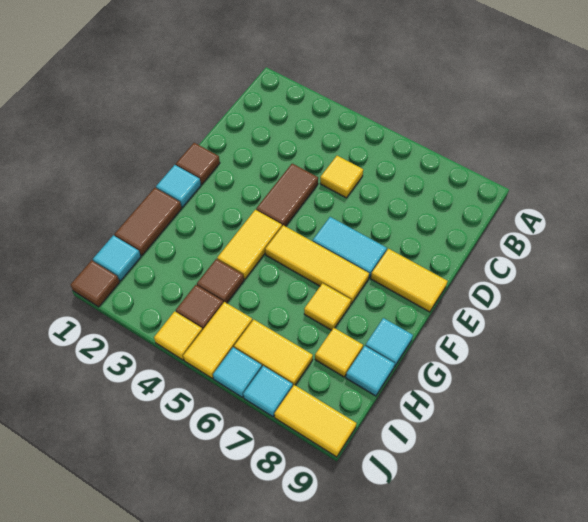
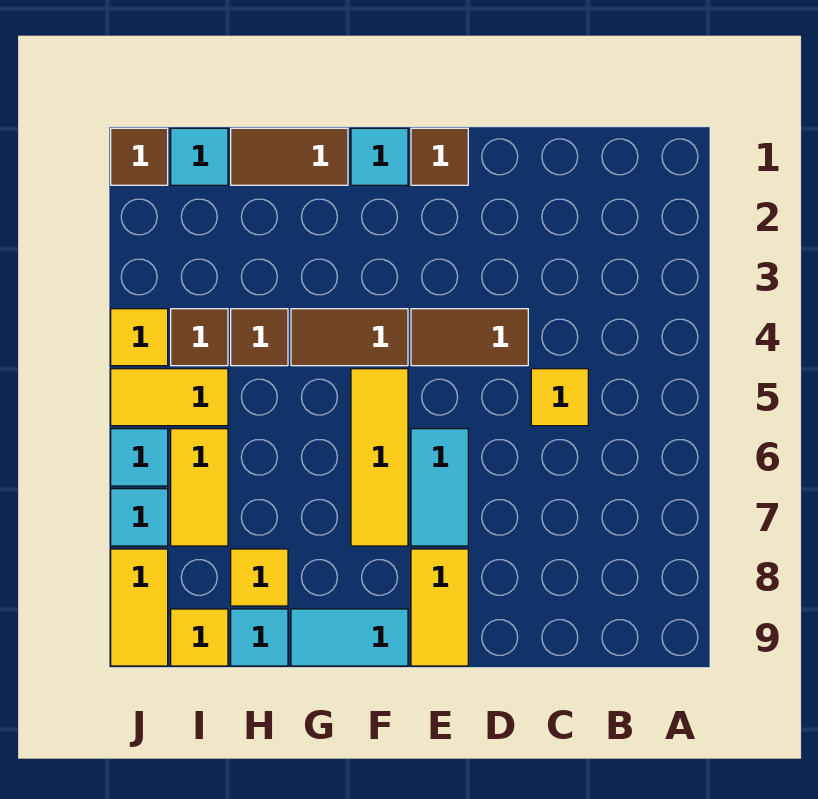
yellow 1x2 tile [217,210,282,279] -> brown 1x2 tile [291,309,408,366]
yellow 1x1 tile [304,283,351,330] -> yellow 1x1 tile moved to [171,609,228,666]
cyan 1x1 tile [365,318,413,367] -> cyan 1x2 tile [291,609,408,666]

